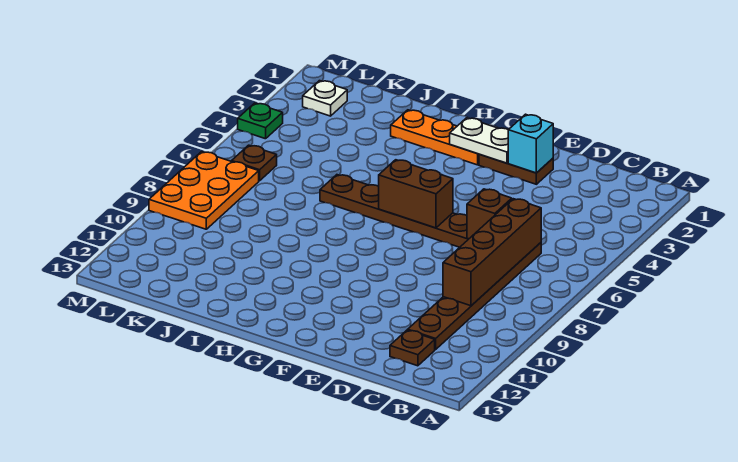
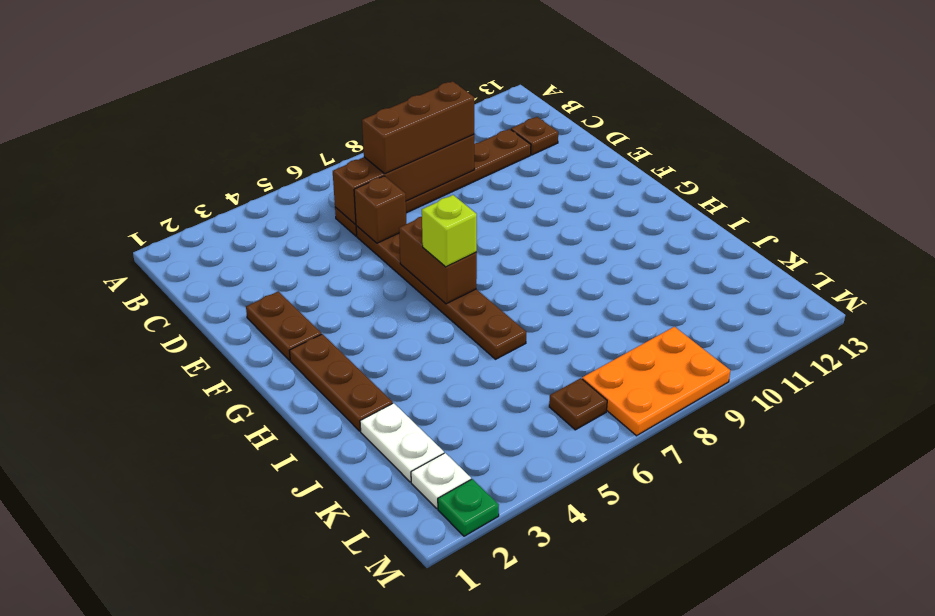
none -> brown 1x3 brick [362,81,474,174]
cyan 1x1 brick [508,114,553,173] -> none
white 1x2 plate [450,118,508,163] -> white 1x2 plate moved to [360,403,444,482]
orange 1x3 plate [391,110,479,165] -> brown 1x3 plate [289,334,393,431]
none -> lime 1x1 brick [422,195,477,267]
green 1x1 plate [238,103,283,139] -> green 1x1 plate moved to [438,479,499,536]

